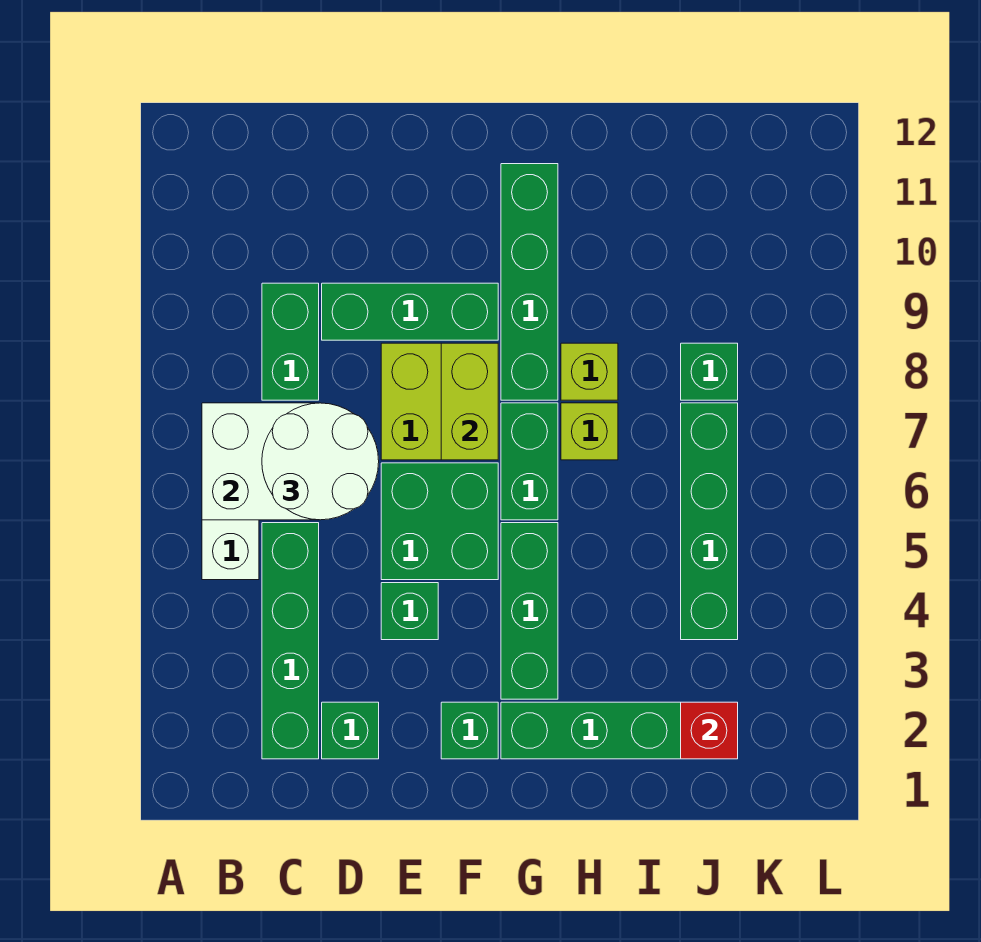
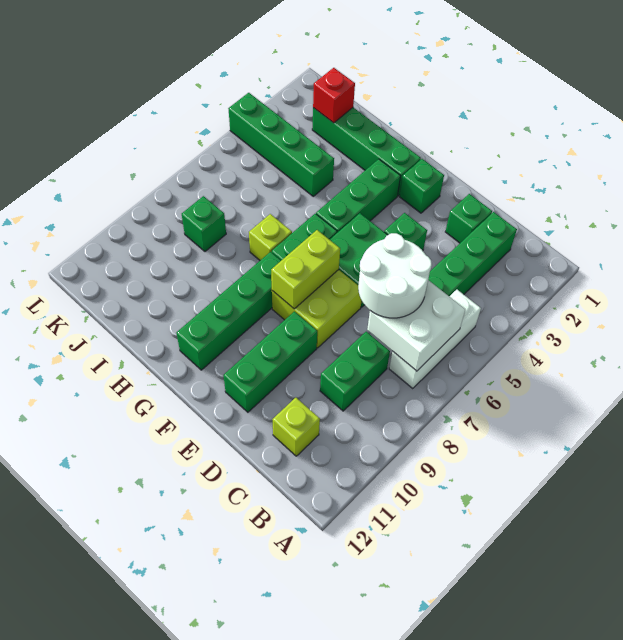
green 1x3 brick [322,283,498,340] -> green 1x3 brick turned to [223,312,317,412]
lime 1x1 brick [561,343,618,400] -> lime 1x1 brick moved to [272,398,320,456]
green 1x4 brick [681,403,738,640] -> green 1x4 brick turned to [228,93,334,196]

